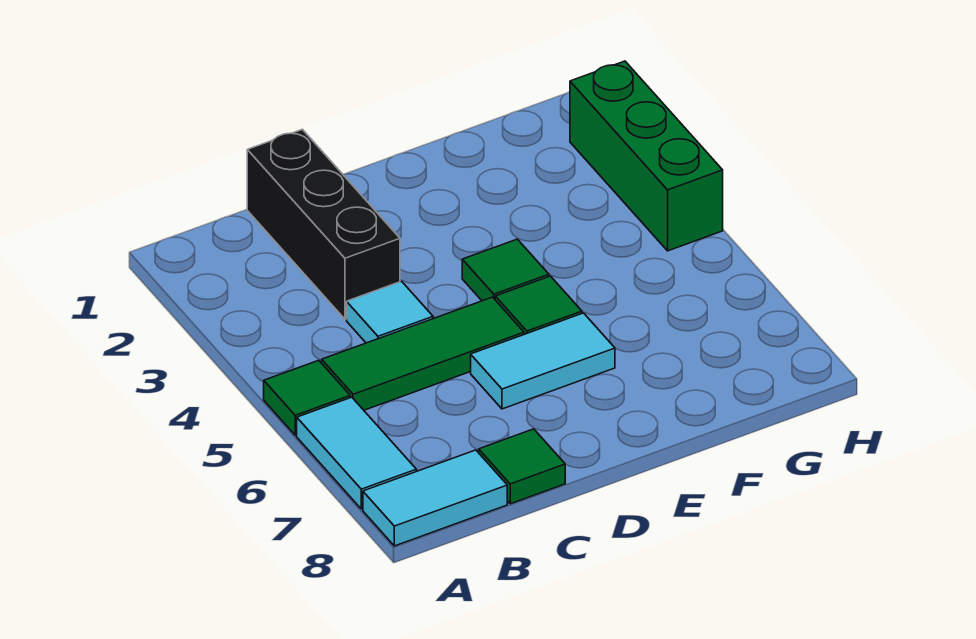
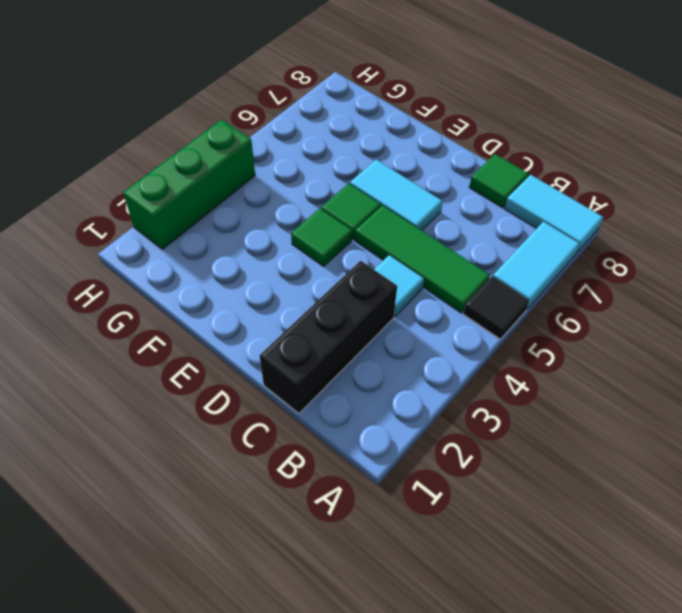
green 1x1 tile [264,360,350,435] -> black 1x1 tile [463,276,529,339]

